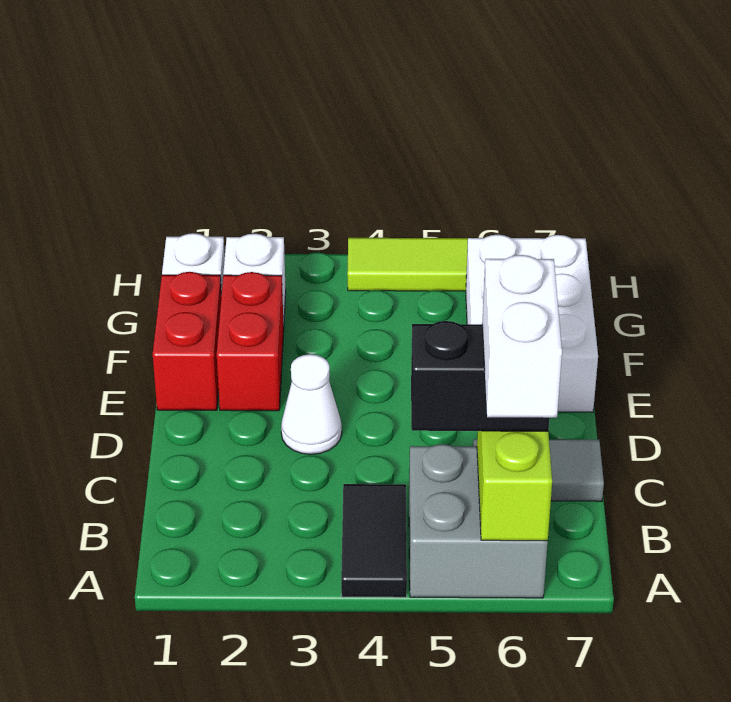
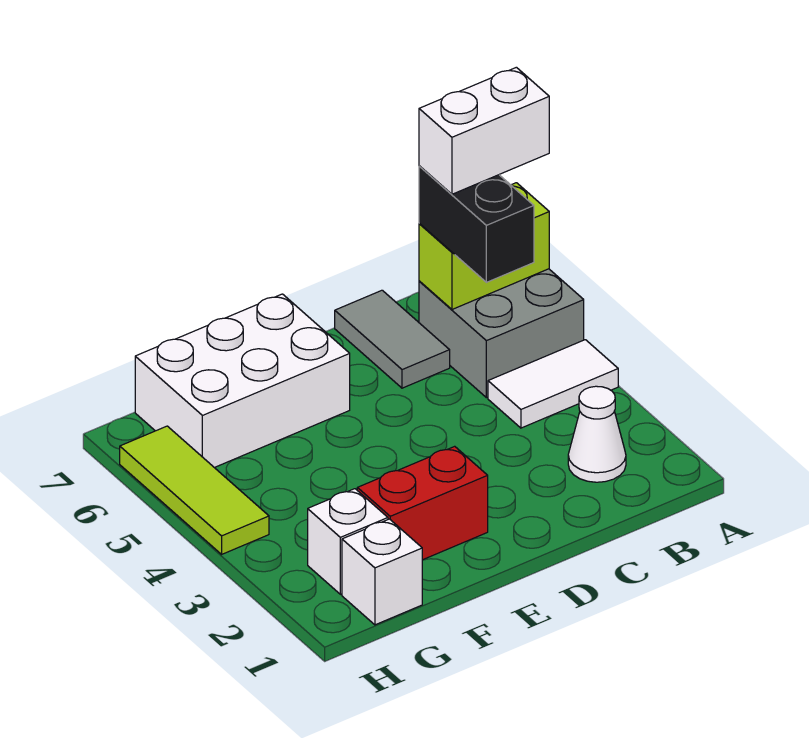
black 1x2 tile [341,484,407,597] -> white 1x2 tile [488,340,618,428]
white 1x1 cone [281,354,342,454] -> white 1x1 cone moved to [568,386,626,482]
red 1x2 brick [153,272,221,410] -> none

